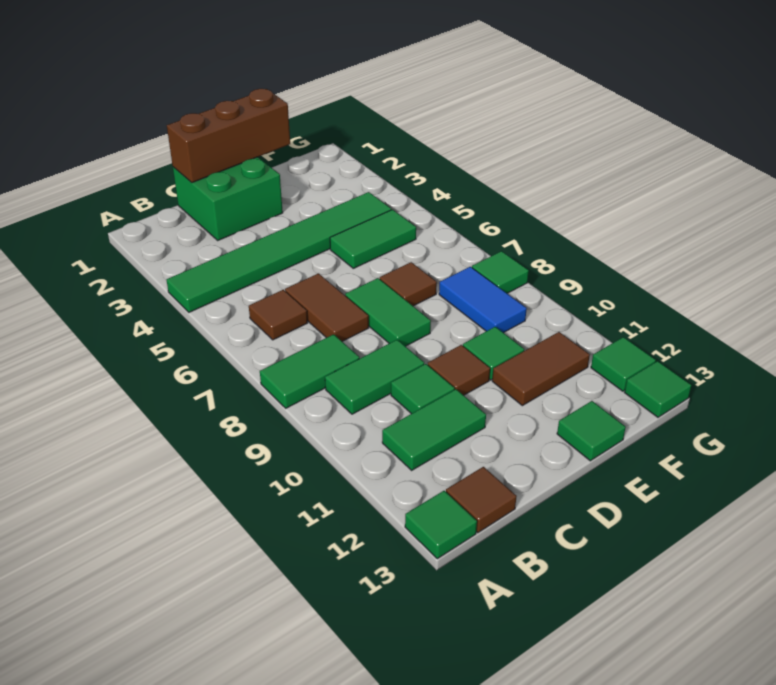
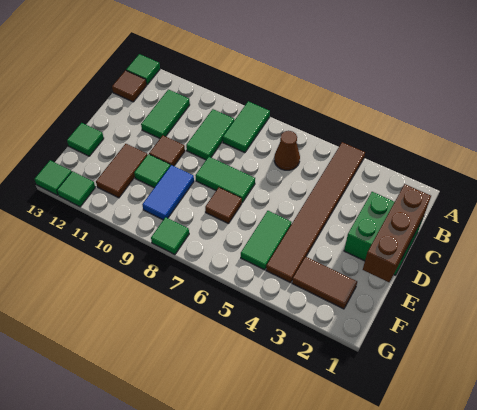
green 1x6 tile [167,192,391,312] -> brown 1x6 tile [266,142,365,283]
brown 1x1 tile [249,290,308,340] -> brown 1x1 cone [274,131,300,170]
brown 1x2 tile [285,273,369,341] -> brown 1x2 tile moved to [292,257,357,309]
green 1x1 tile [391,364,455,414] -> none
blue 1x2 tile [439,267,527,333] -> blue 1x2 tile turned to [142,165,194,220]

